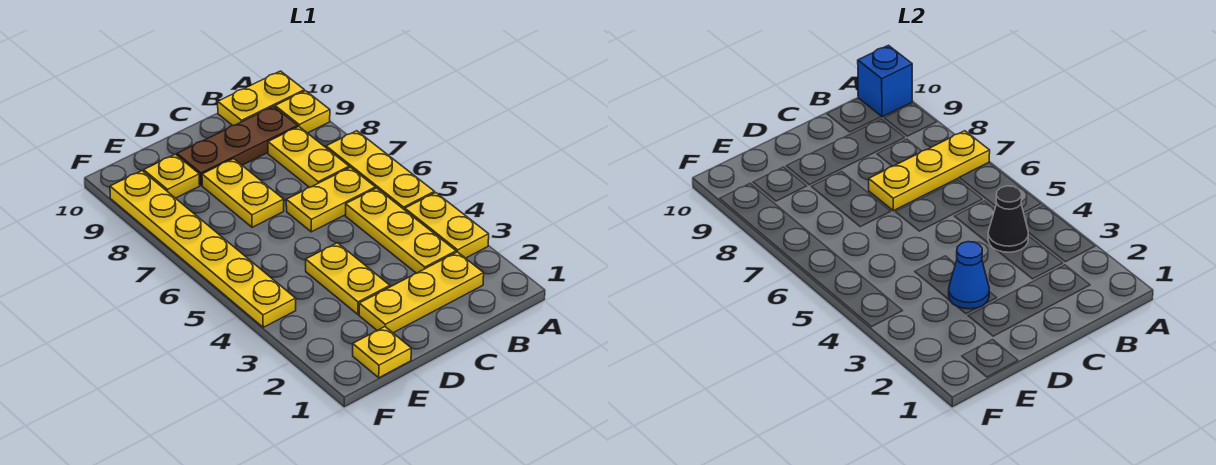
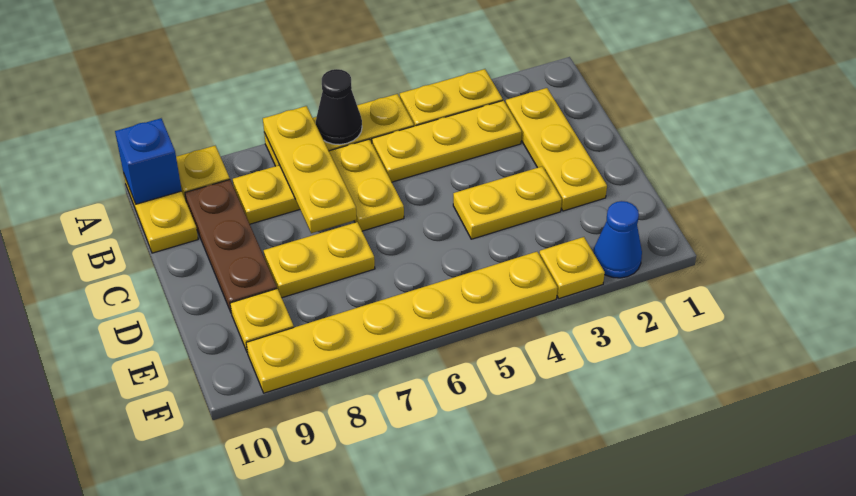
black 1x1 cone [988,186,1028,252] -> black 1x1 cone moved to [316,69,362,145]
blue 1x1 cone [949,242,989,309] -> blue 1x1 cone moved to [593,201,642,278]
yellow 1x1 plate [353,327,411,378] -> yellow 1x1 plate moved to [539,237,605,299]

